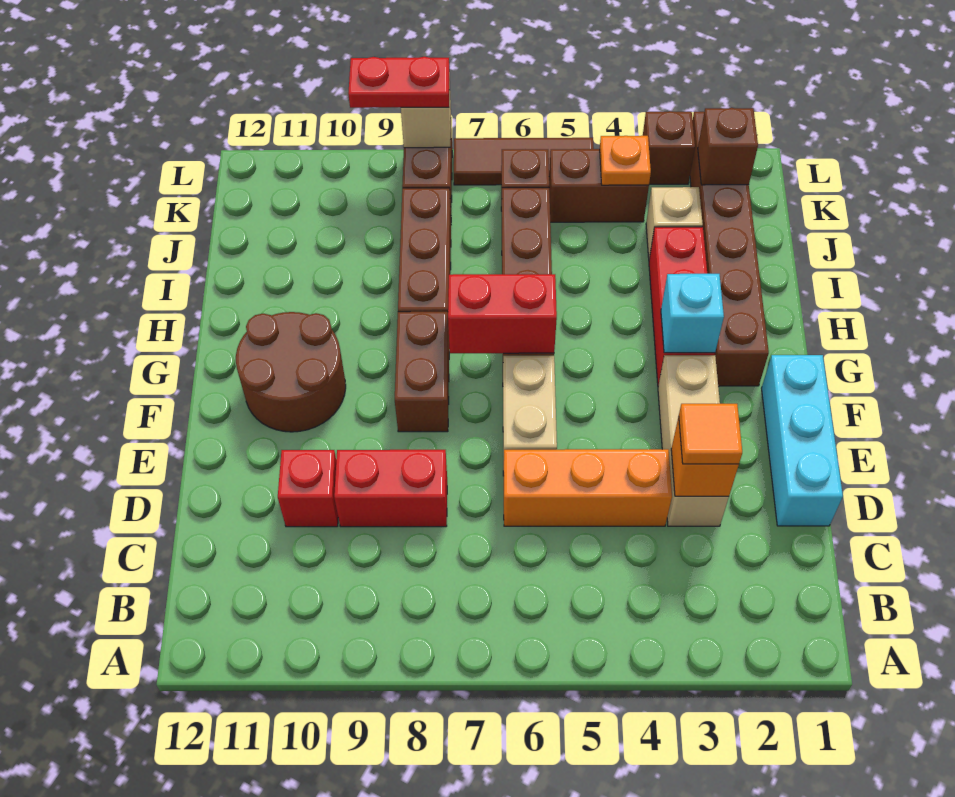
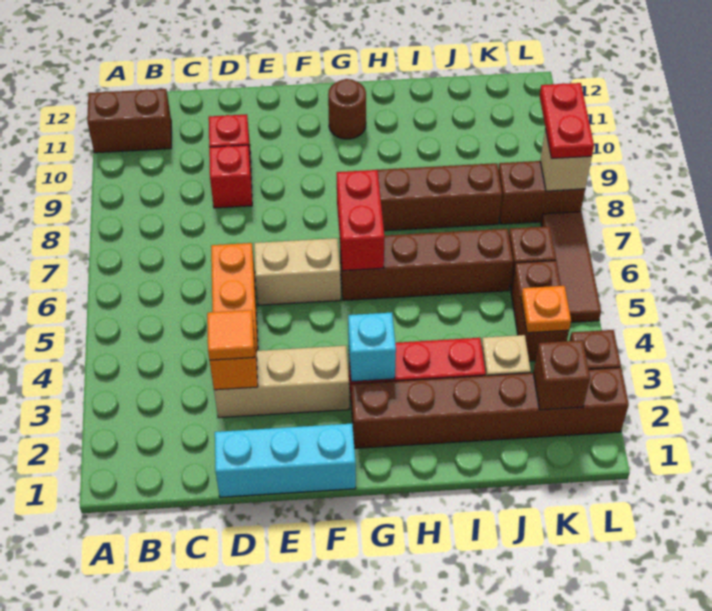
red 1x2 brick [334,450,447,527] -> red 1x1 brick [209,145,252,208]
brown 1x2 brick [395,312,449,432] -> brown 1x2 brick moved to [87,89,171,153]
brown 2x2 round brick [236,312,346,432] -> brown 1x1 round brick [328,79,366,139]

